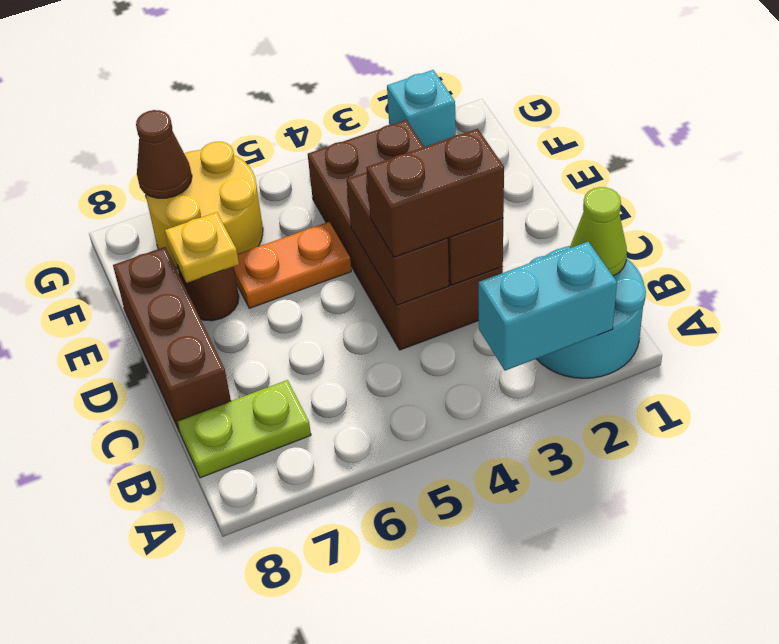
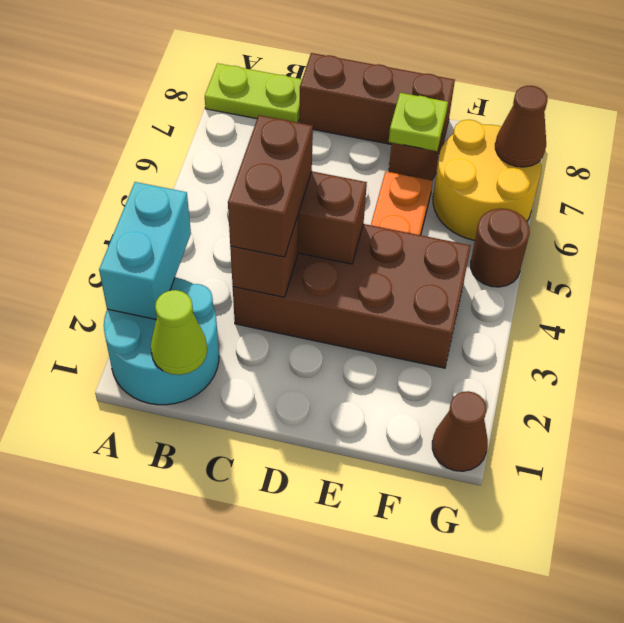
lime 1x2 plate [177,380,311,478] -> lime 1x2 plate turned to [205,63,302,123]
yellow 1x1 plate [165,212,239,283] -> lime 1x1 plate [389,93,448,151]
none -> brown 1x1 cone [432,391,488,471]
cyan 1x1 brick [387,70,456,147] -> none
none -> brown 1x1 round brick [471,208,530,287]

